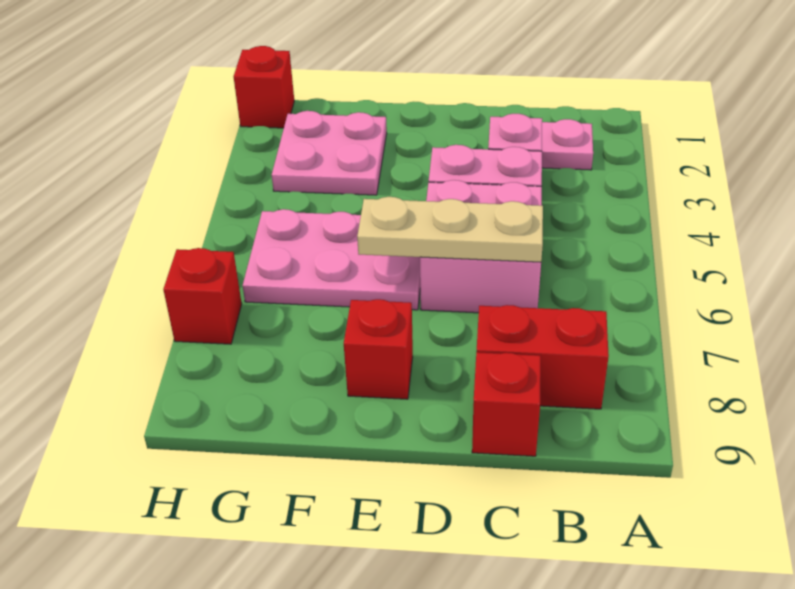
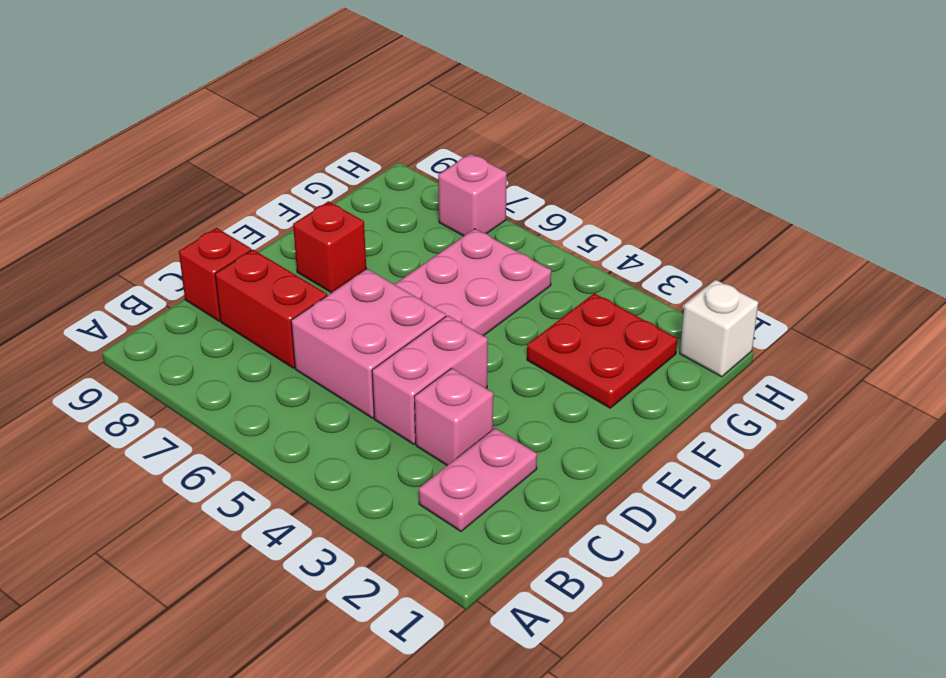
red 1x2 brick [476,305,609,409] -> red 1x2 brick turned to [215,250,327,368]
tan 1x3 plate [357,197,543,262] -> none
pink 2x2 plate [272,111,387,195] -> red 2x2 plate [527,293,677,408]
red 1x1 brick [233,46,294,128] -> white 1x1 brick [680,280,758,377]
red 1x1 brick [163,248,242,344] -> pink 1x1 brick [438,154,507,236]

